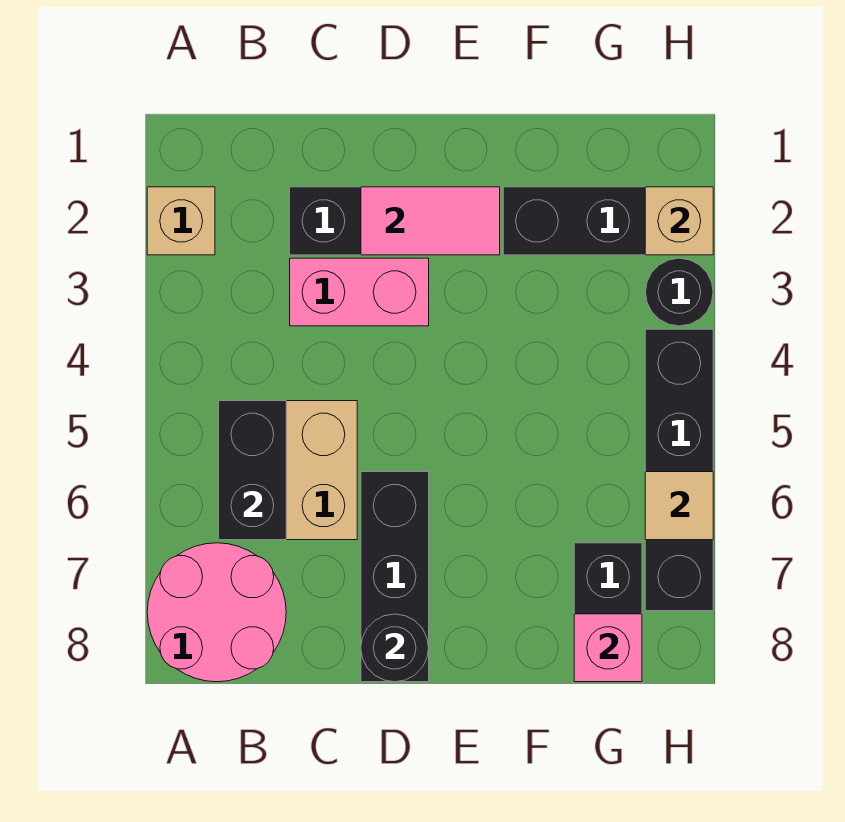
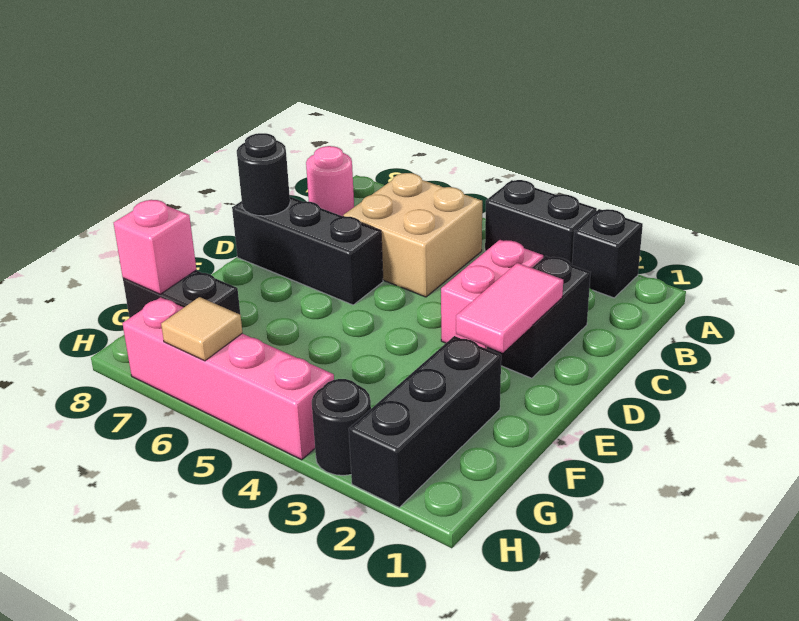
tan 1x1 brick [147,187,215,255] -> black 1x1 brick [572,209,643,298]
pink 2x2 round brick [147,543,286,682] -> pink 1x1 round brick [306,146,354,216]
black 1x2 brick [219,401,286,540] -> black 1x2 brick moved to [485,180,597,265]
tan 1x1 brick [645,187,713,255] -> none
black 1x4 brick [645,329,713,611] -> pink 1x4 brick [122,297,334,460]

